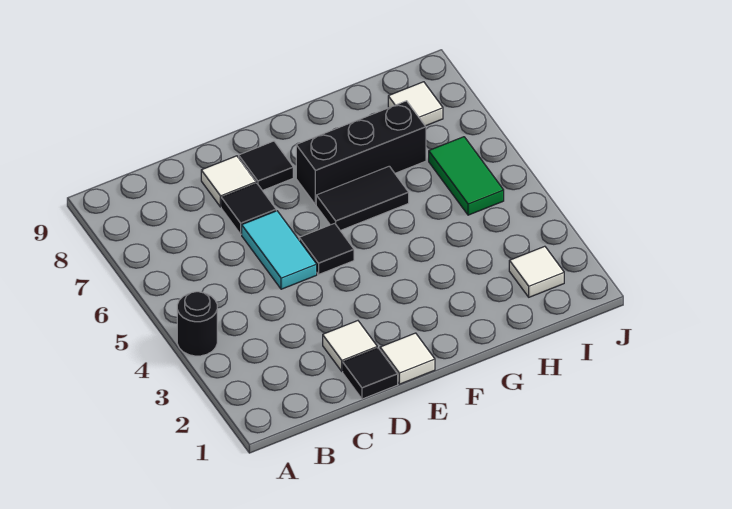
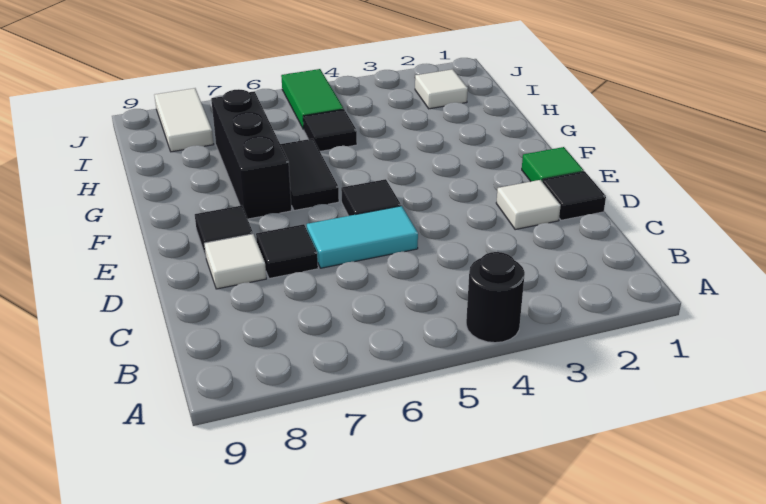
white 1x1 tile [380,333,435,384] -> green 1x1 tile [522,147,584,182]
none -> black 1x1 tile [303,109,357,151]
green 1x2 tile [429,137,504,215] -> green 1x2 tile turned to [281,69,344,130]
white 1x1 tile [388,82,443,126] -> white 1x2 tile [154,88,214,152]

